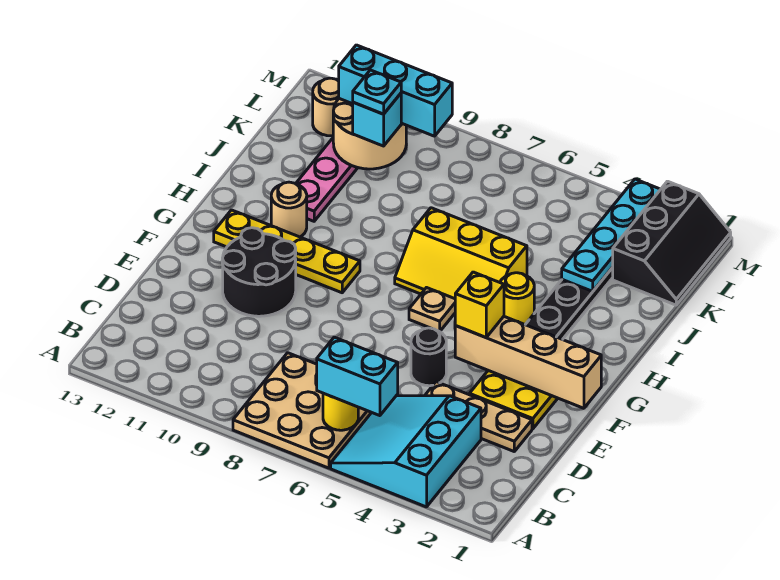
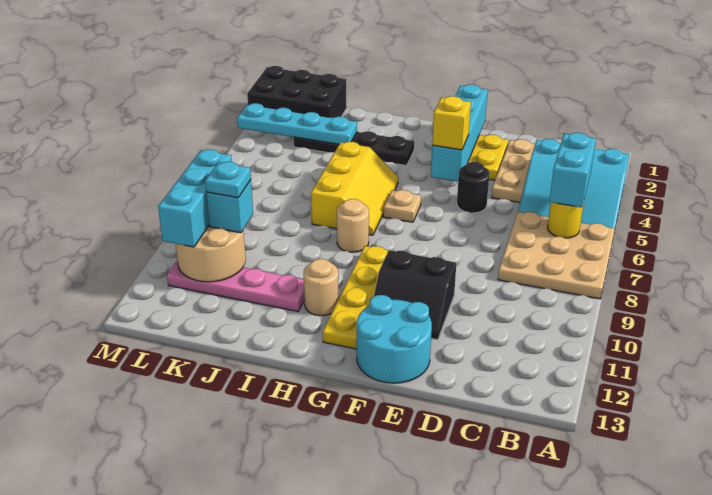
black 2x2 round brick [222,228,296,316] -> black 2x2 slope [374,250,456,340]
none -> cyan 2x2 round brick [357,295,432,383]
tan 1x4 brick [455,317,601,408] -> cyan 1x4 brick [431,84,488,182]
yellow 1x1 round brick [500,273,534,324] -> none
black 2x3 slope [612,181,731,305] -> black 2x3 brick [247,66,347,118]
tan 1x1 round brick [313,78,339,136] -> tan 1x1 round brick moved to [337,199,369,252]

